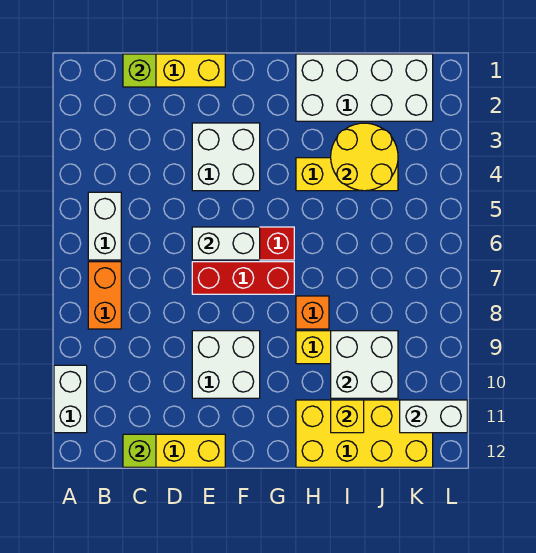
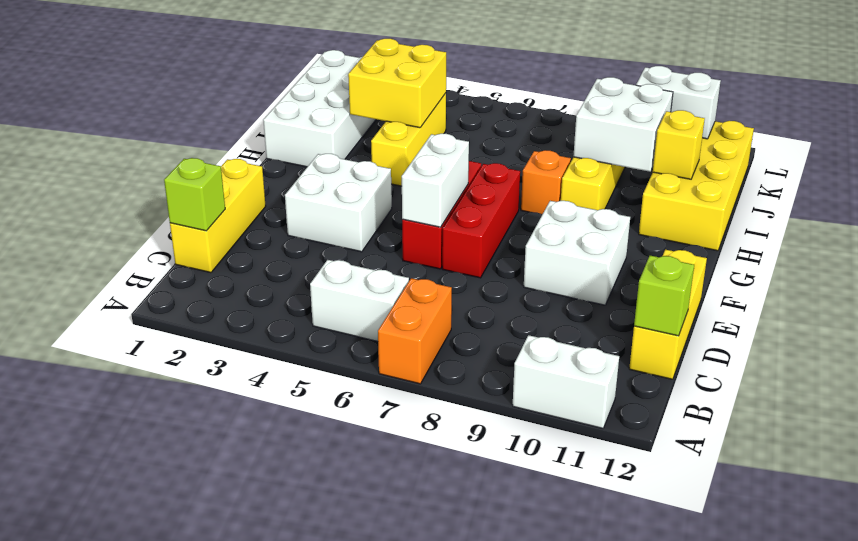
orange 1x2 brick [88,262,121,329] -> orange 1x2 brick turned to [378,278,452,384]
yellow 2x2 round brick [331,123,398,191] -> yellow 2x2 brick [348,39,446,128]
white 1x2 brick [400,400,467,433] -> white 1x2 brick turned to [636,66,721,139]

